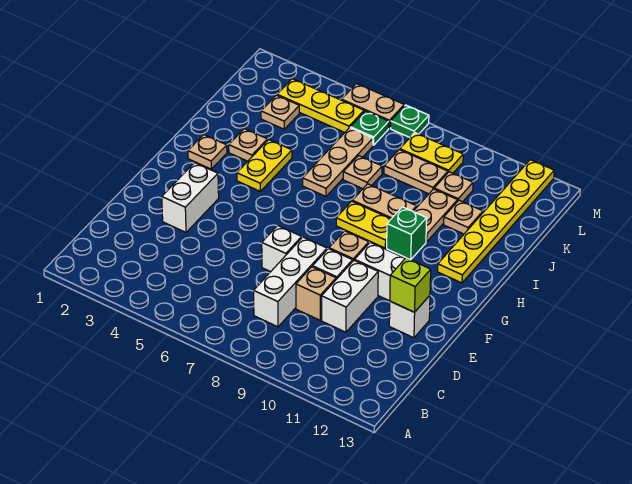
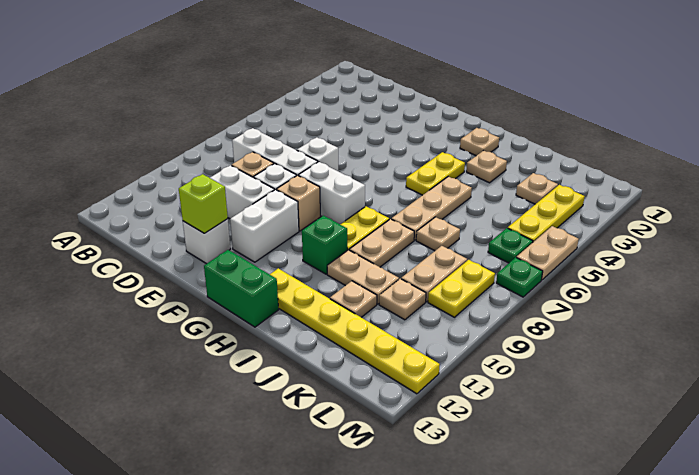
white 1x2 brick [162,163,219,232] -> white 1x2 brick moved to [299,162,365,224]
none -> green 1x2 brick [204,250,278,327]
yellow 1x2 plate [237,140,292,191] -> yellow 1x2 plate turned to [406,152,465,195]
tan 1x3 plate [303,128,373,196] -> tan 1x3 plate turned to [391,177,472,240]

